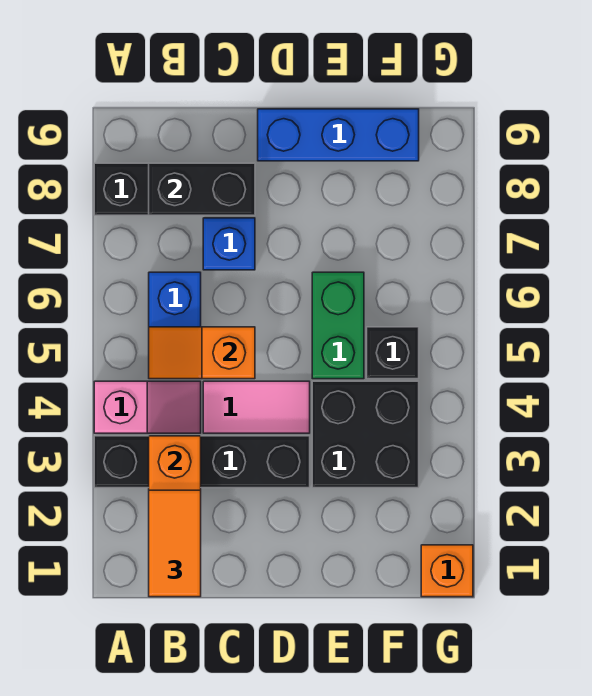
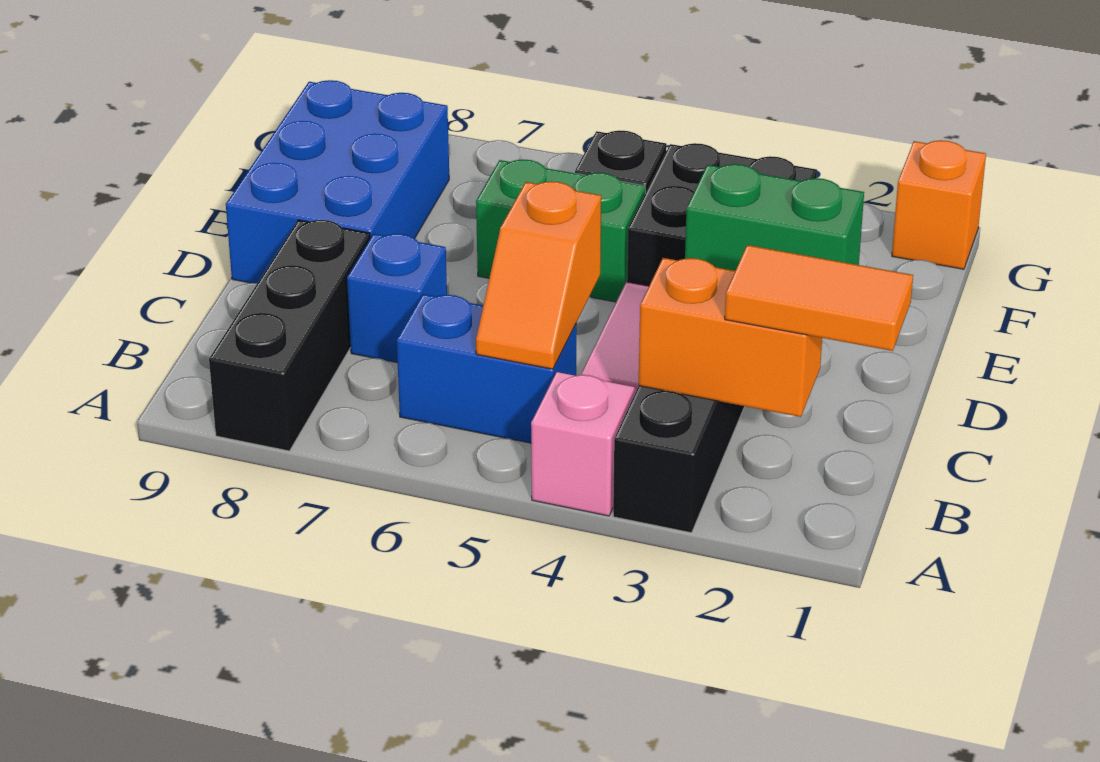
black 1x2 brick [149,163,255,215] -> none
none -> green 1x2 brick [685,164,864,271]
blue 1x3 brick [258,109,419,161] -> blue 2x3 brick [226,80,449,283]

